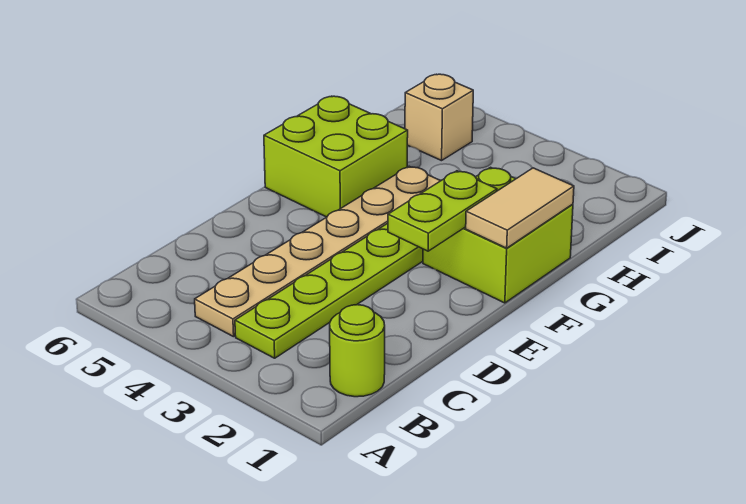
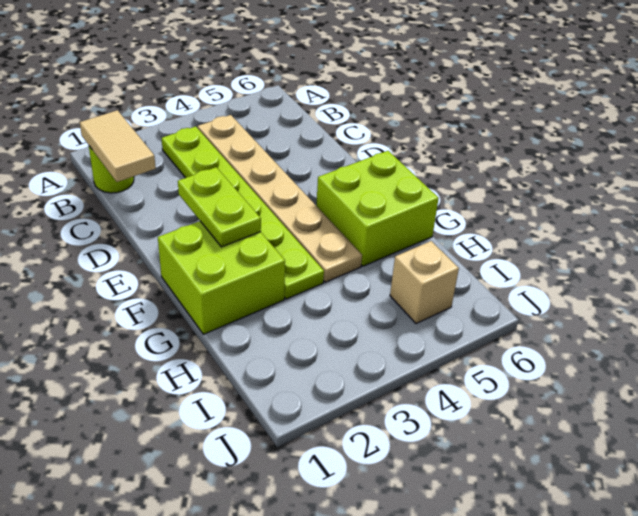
tan 1x2 tile [466,168,574,248] -> tan 1x2 tile moved to [80,110,156,182]

